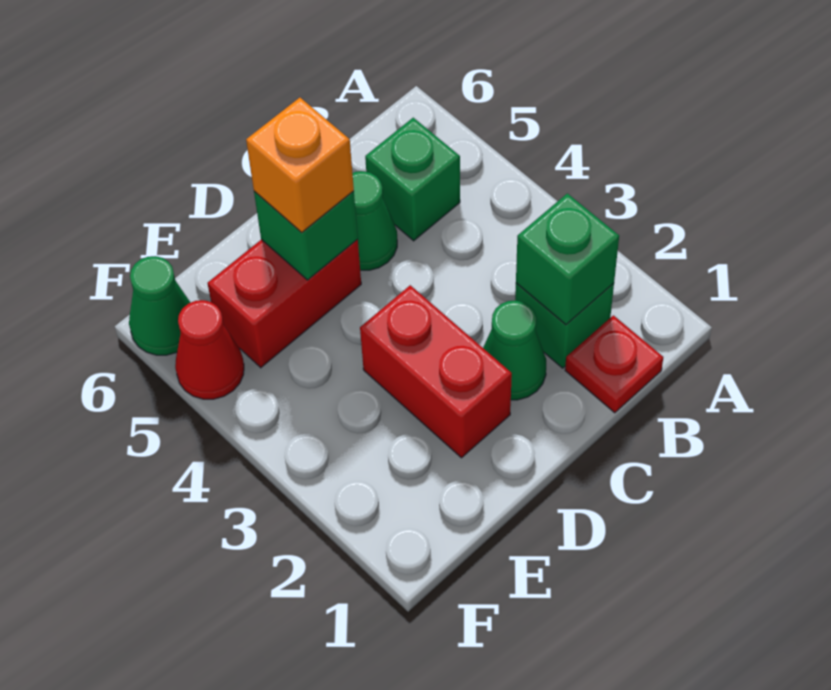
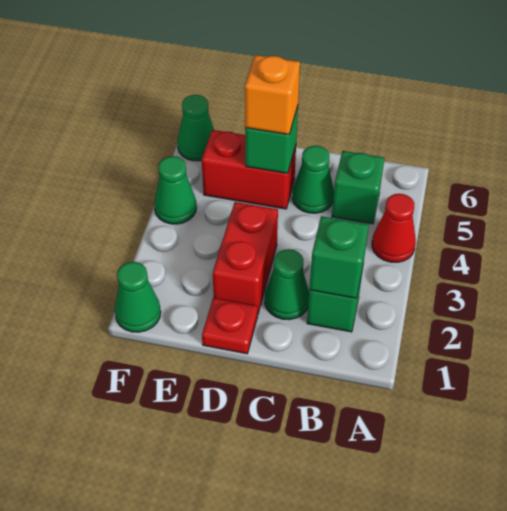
red 1x1 plate [565,315,663,413] -> red 1x1 plate moved to [202,298,258,354]
none -> green 1x1 cone [115,262,161,332]
none -> green 1x1 cone [154,156,196,224]
red 1x1 cone [175,300,244,399] -> red 1x1 cone moved to [372,194,416,262]

